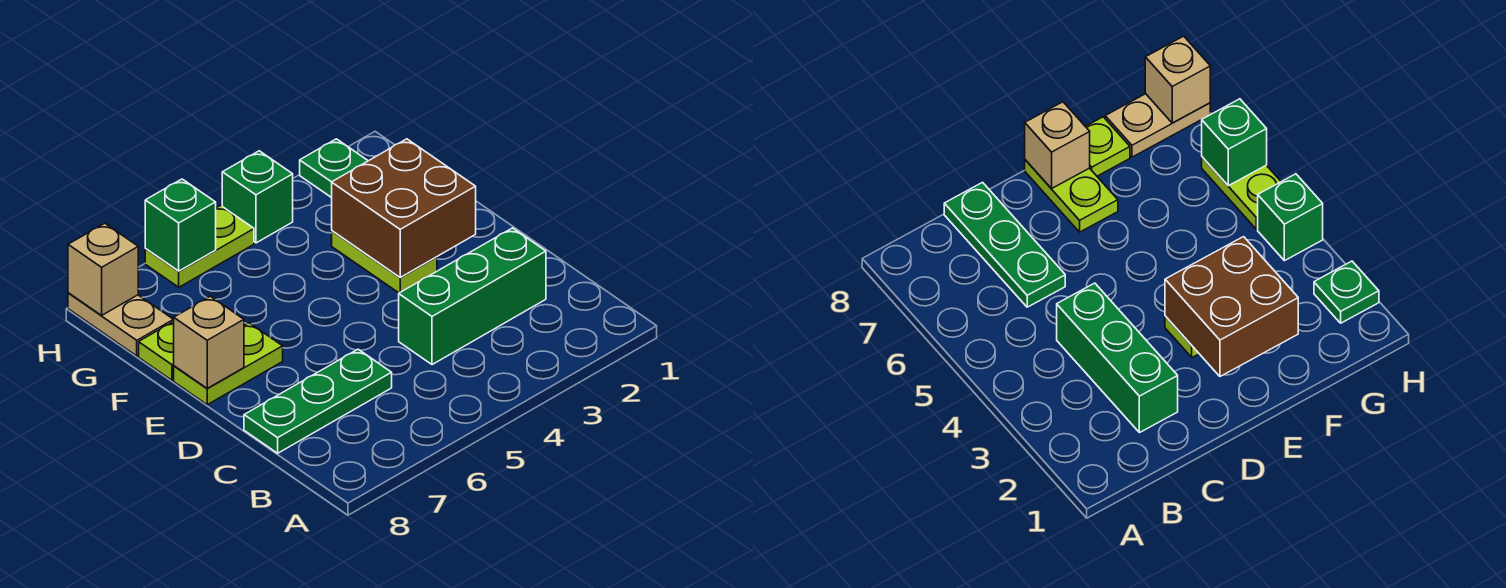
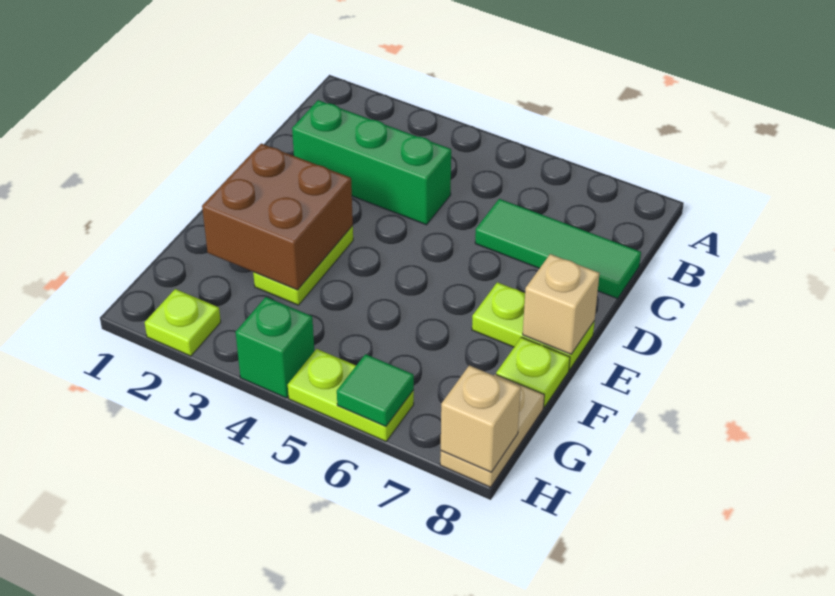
green 1x3 plate [244,349,392,453] -> green 1x3 tile [475,199,641,299]
green 1x1 plate [300,139,368,198] -> lime 1x1 plate [145,289,221,356]
green 1x1 brick [145,179,216,271] -> green 1x1 tile [337,354,414,426]

